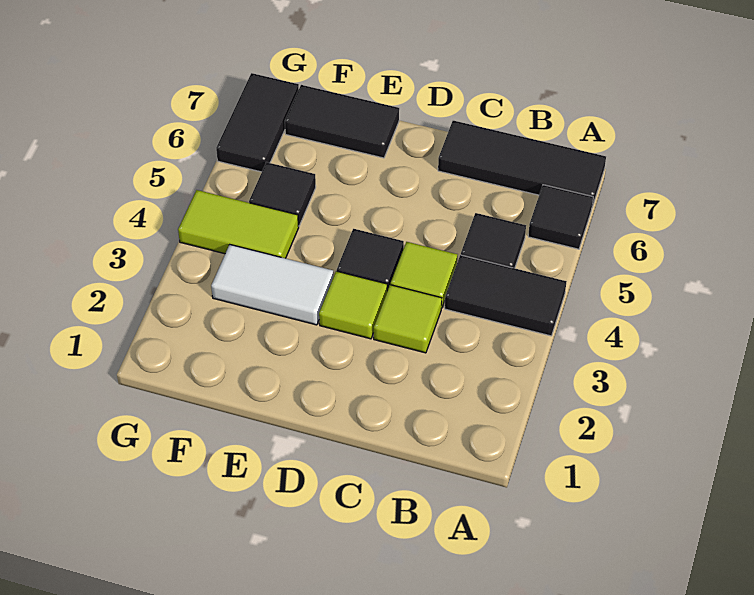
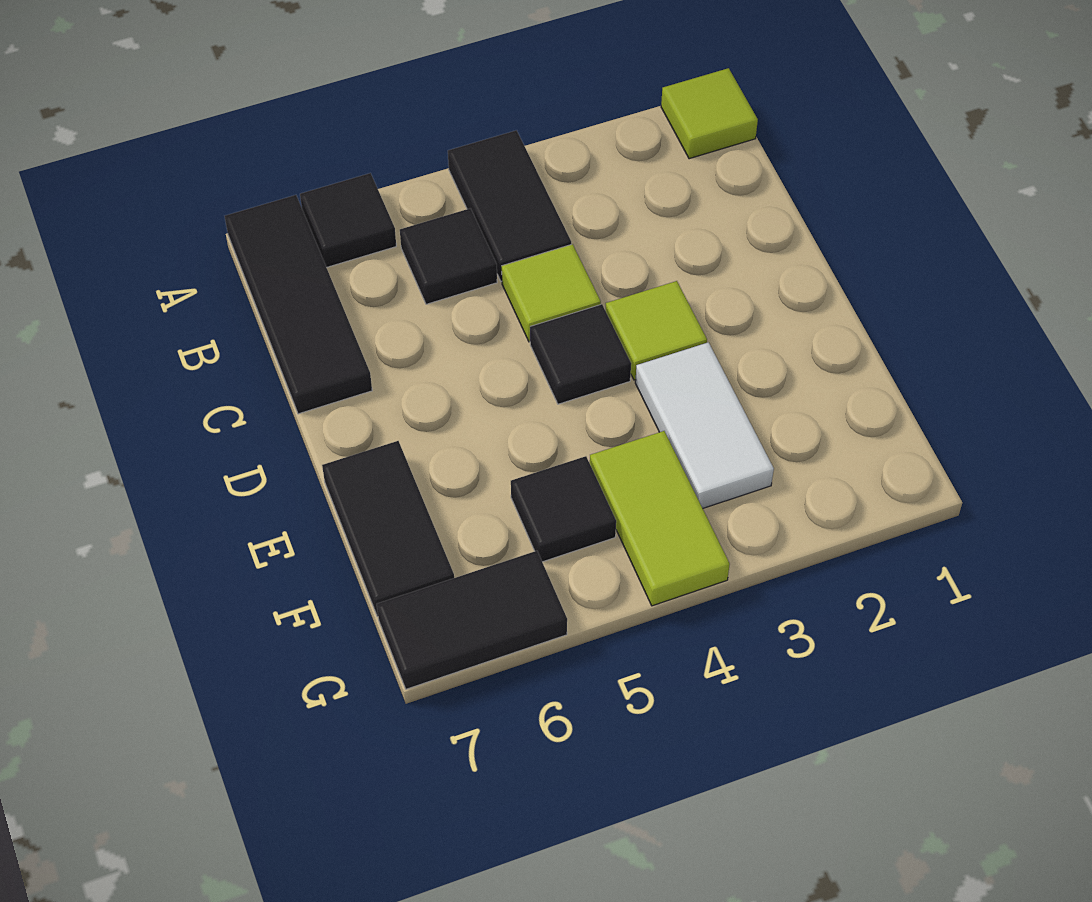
lime 1x1 tile [374,285,442,353] -> lime 1x1 tile moved to [661,68,758,159]

